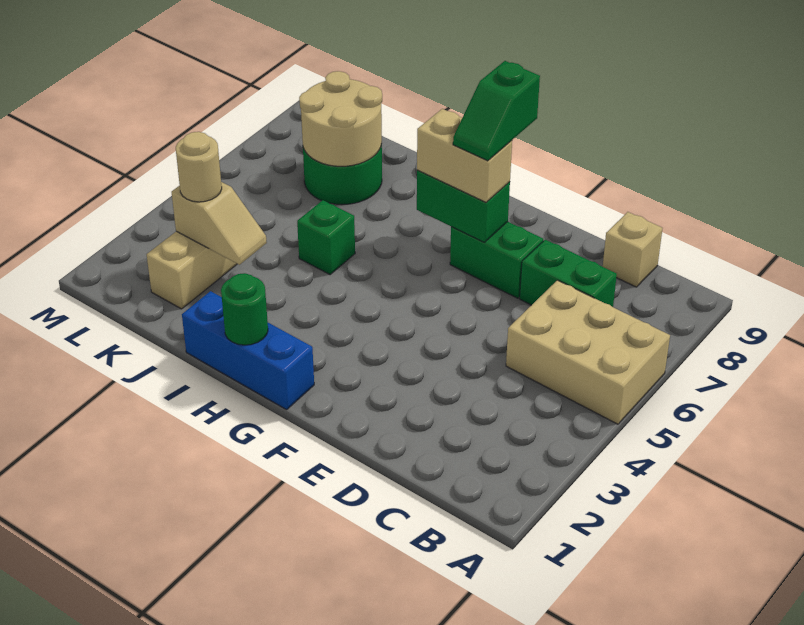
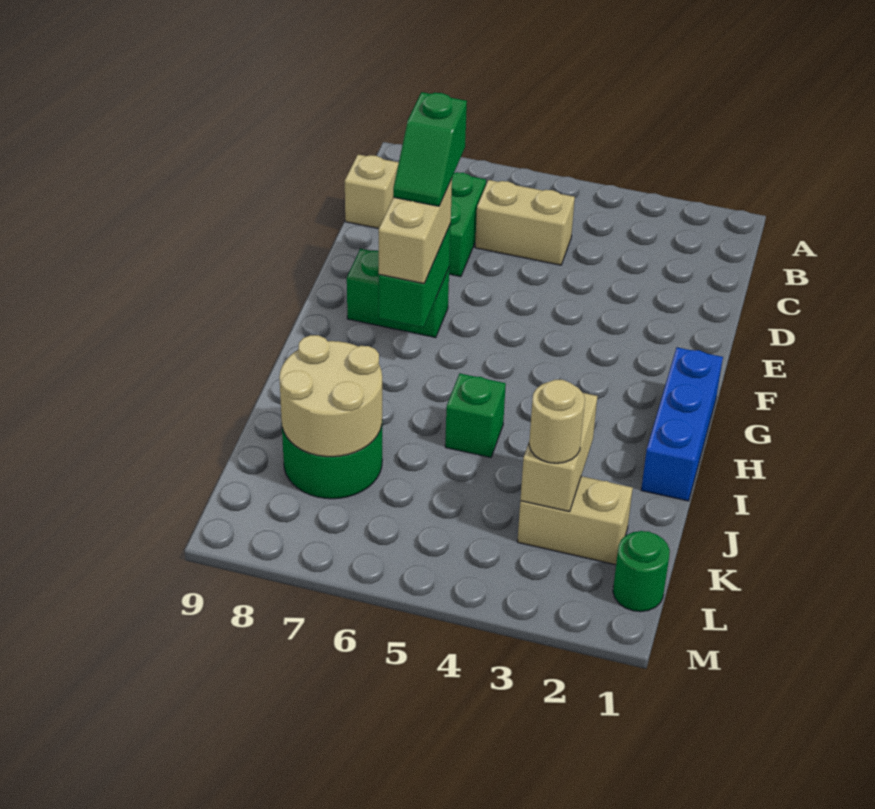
tan 2x3 brick [506,280,670,424] -> tan 1x2 brick [475,180,575,265]
green 1x2 brick [450,222,543,298] -> green 1x2 brick turned to [347,249,449,338]
green 1x2 slope [453,61,540,161] -> green 1x2 slope turned to [393,92,467,206]
green 1x1 round brick [221,273,268,345] -> green 1x1 round brick moved to [613,531,670,612]
tan 1x2 slope [172,182,267,265] -> tan 1x2 brick [520,393,597,512]

